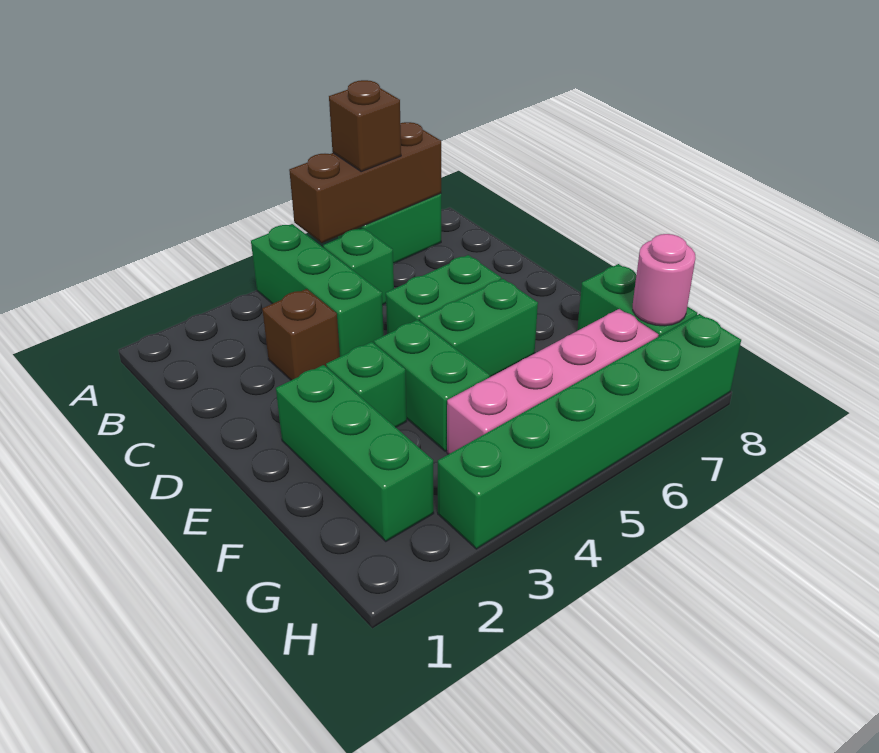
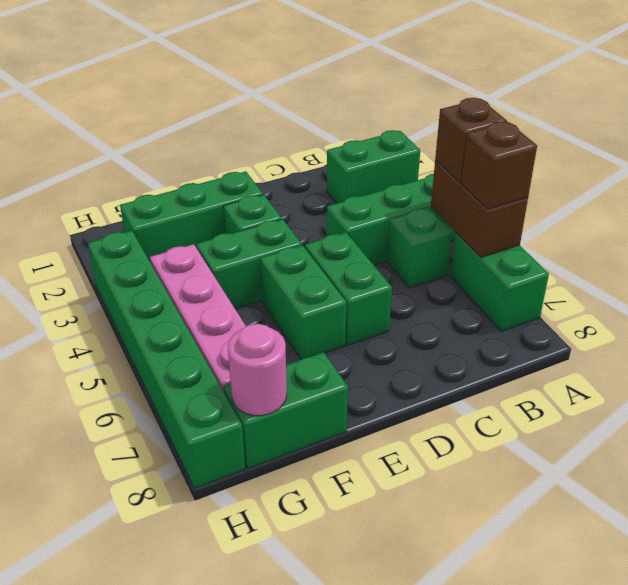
none -> green 1x2 brick [327,130,420,203]
brown 1x3 brick [289,122,441,243] -> brown 1x2 brick [431,160,528,258]
brown 1x1 brick [262,289,340,380] -> brown 1x1 brick moved to [435,98,507,183]

